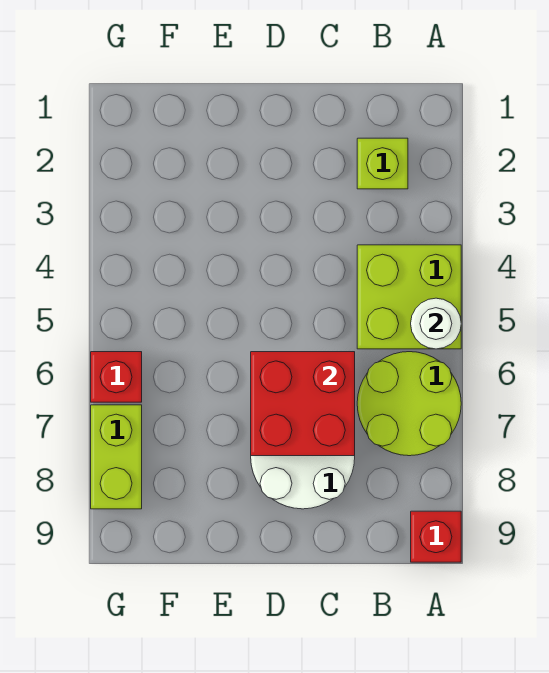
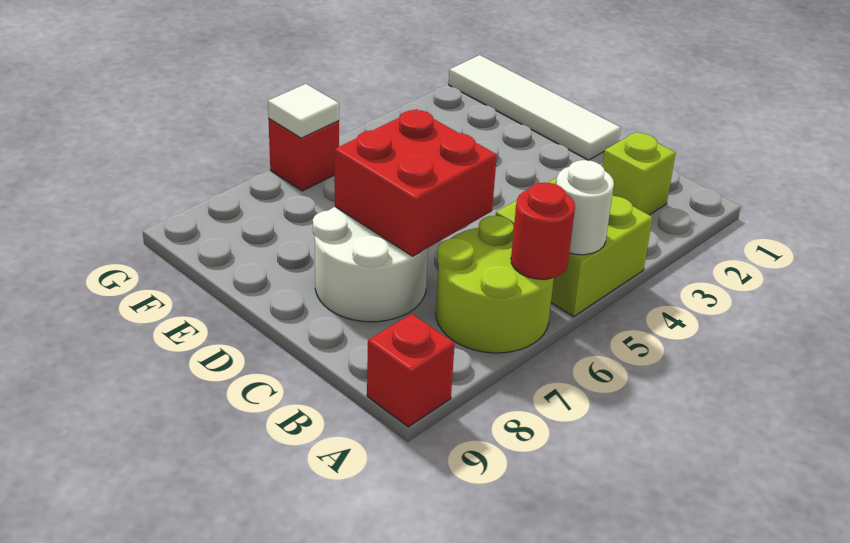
none -> red 1x1 round brick [511,182,575,279]
none -> white 1x4 tile [449,55,621,160]
none -> white 1x1 tile [268,84,339,138]
lime 1x2 brick [91,405,142,509] -> none

